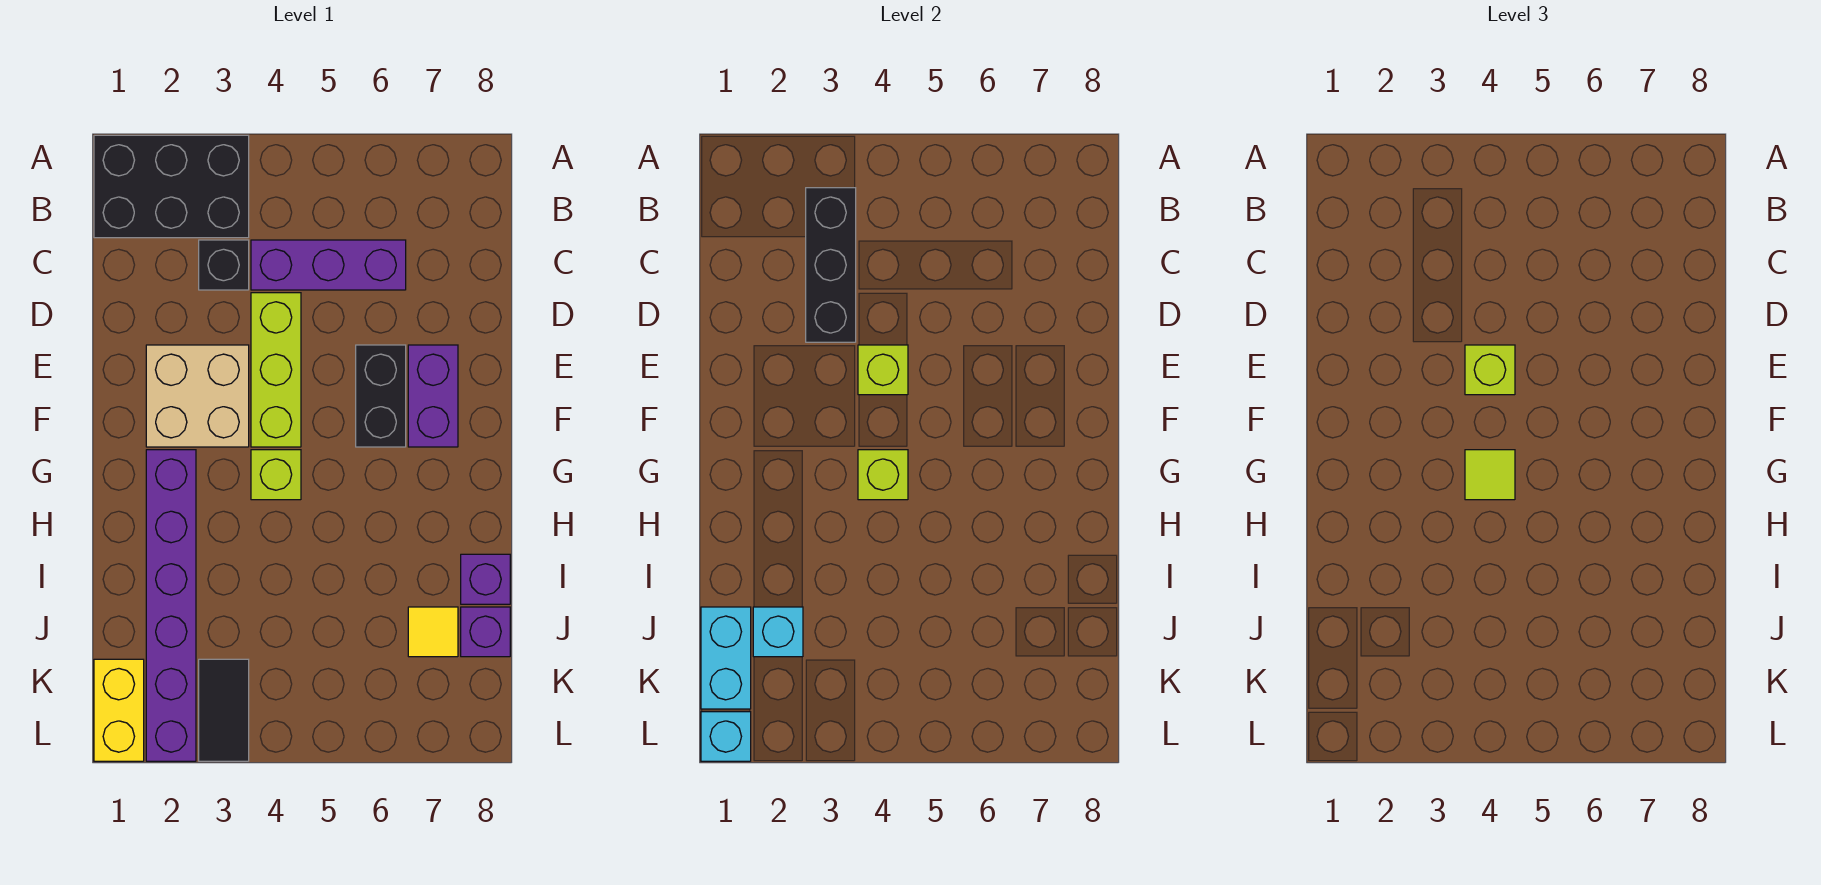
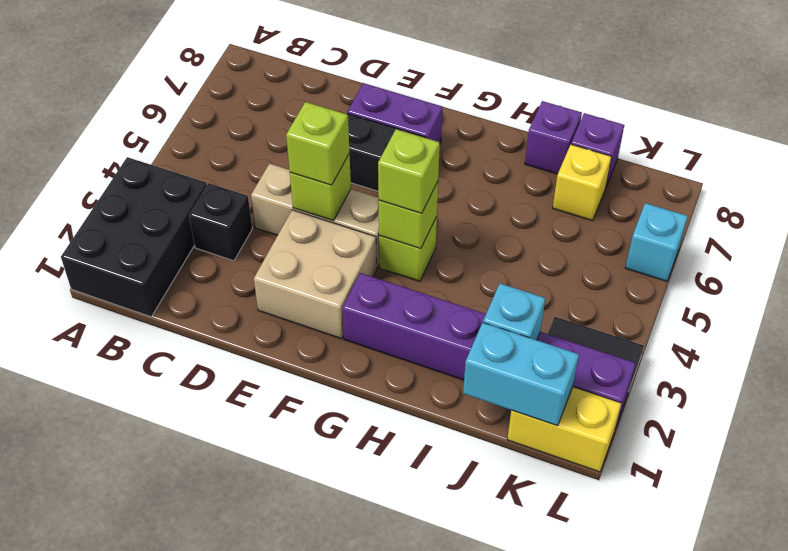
black 1x3 brick [806,188,856,342] -> none
purple 1x3 brick [251,240,406,290] -> none
lime 1x3 brick [251,293,301,447] -> tan 1x3 brick [251,164,379,267]
lime 1x1 tile [1465,450,1515,500] -> lime 1x1 brick [378,129,440,213]
yellow 1x1 tile [408,607,458,657] -> yellow 1x1 brick [553,144,611,221]
cyan 1x1 brick [701,712,751,761] -> cyan 1x1 brick moved to [625,203,688,281]

